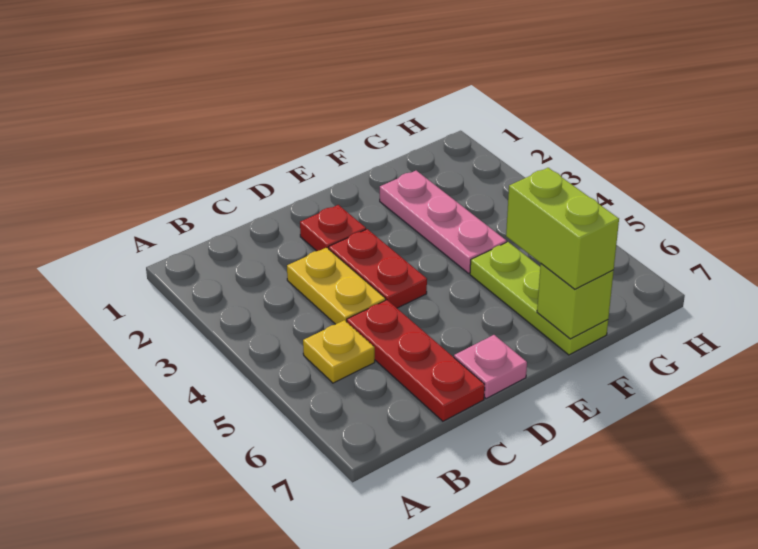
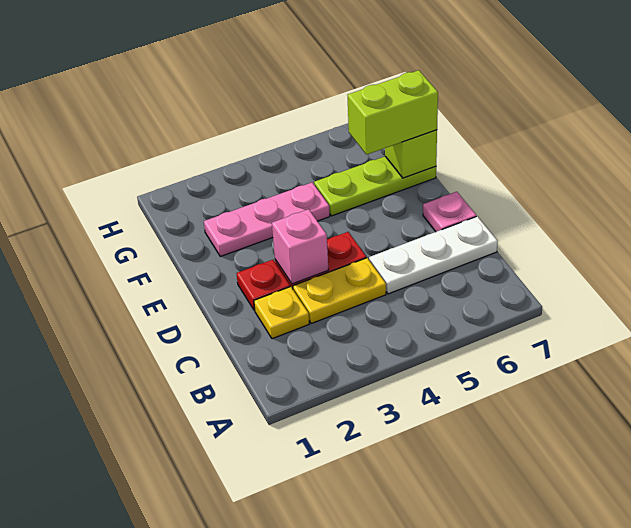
yellow 1x1 plate [303,320,375,383] -> yellow 1x1 plate moved to [254,287,309,339]
red 1x3 plate [347,300,485,421] -> white 1x3 plate [369,216,498,294]
none -> pink 1x1 brick [272,209,328,284]

